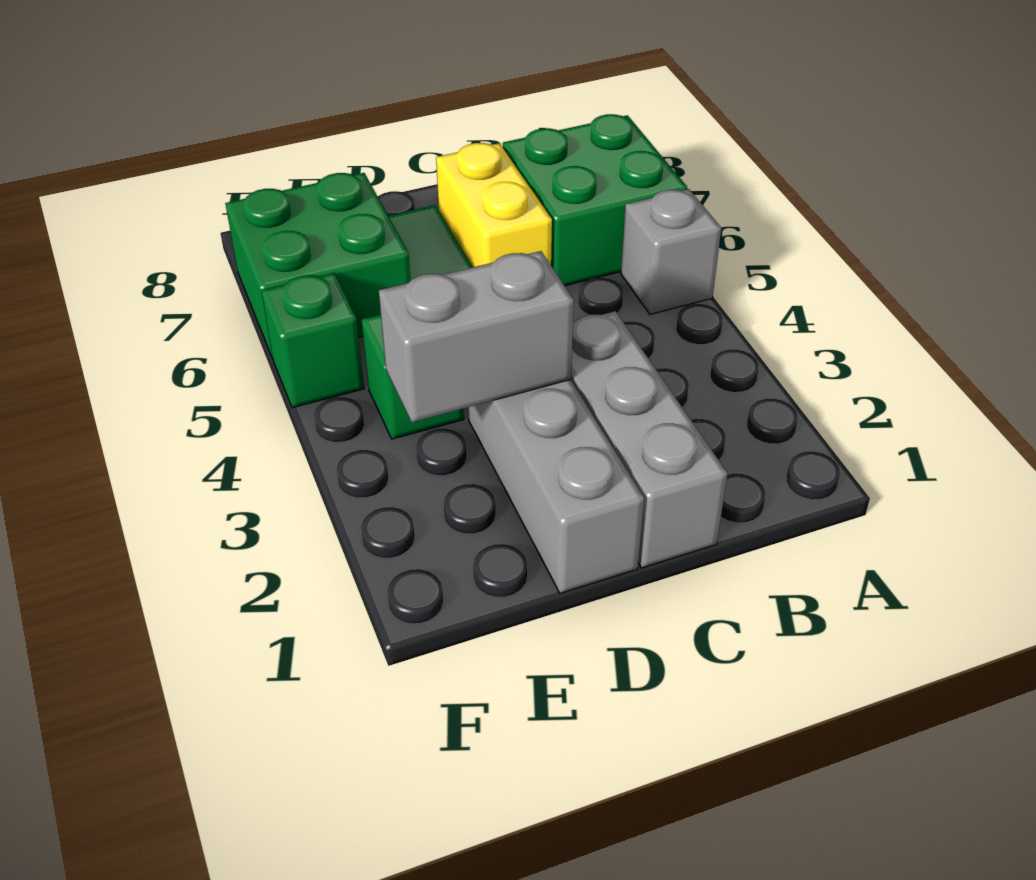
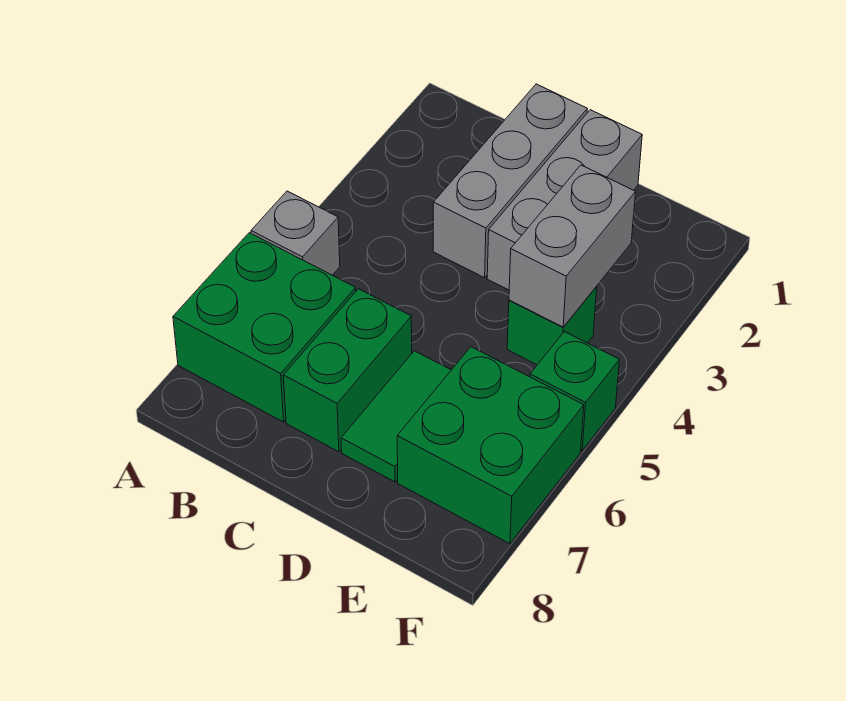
yellow 1x2 brick [436,143,552,267] -> green 1x2 brick [283,289,412,452]
grey 1x2 brick [379,251,574,422] -> grey 1x2 brick turned to [509,165,635,327]

